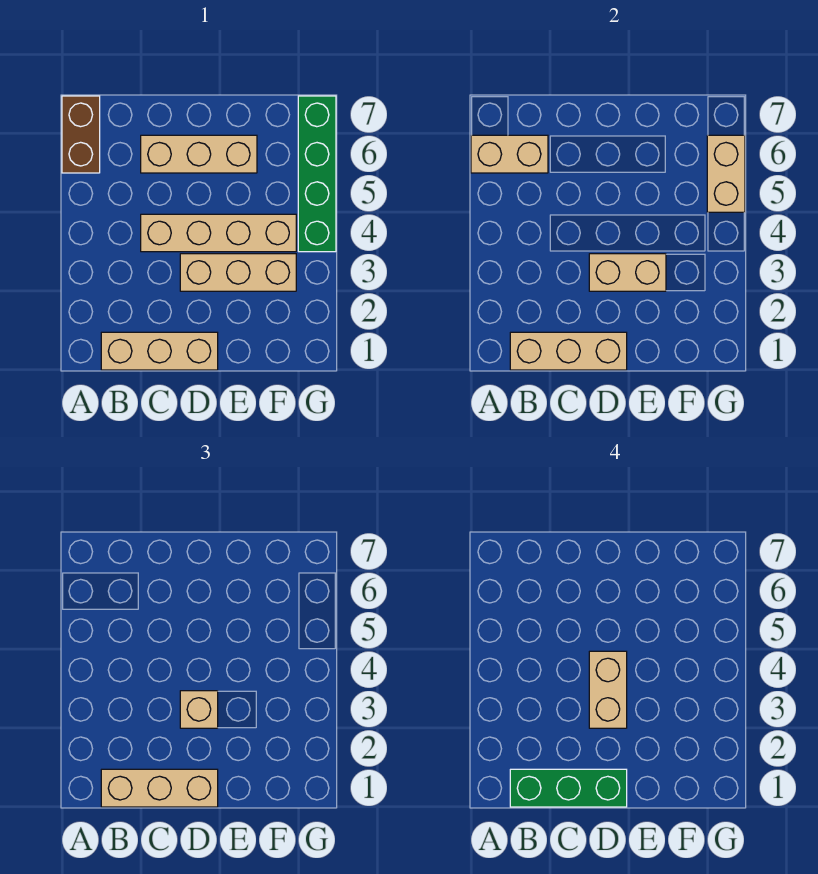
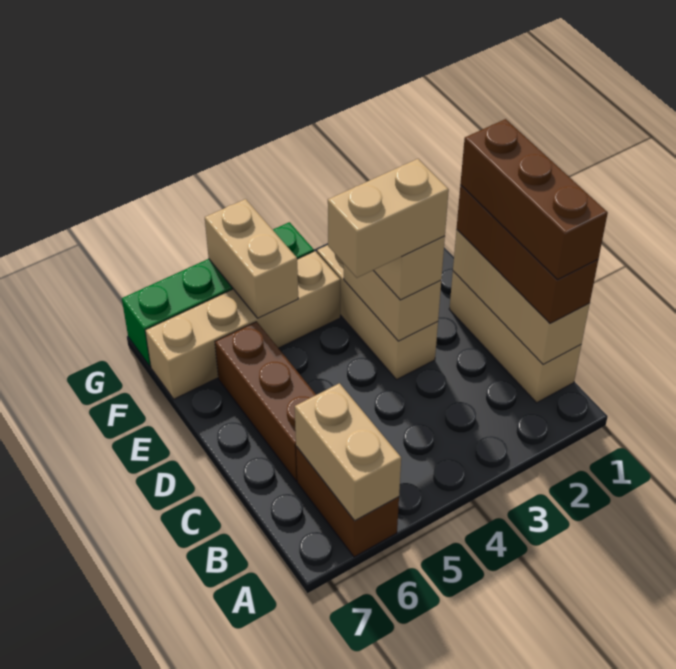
brown 1x2 brick [62,96,100,173] -> brown 1x2 brick turned to [296,446,399,557]
tan 1x3 brick [101,769,218,807] -> brown 1x3 brick [457,185,598,323]
green 1x3 brick [510,769,627,807] -> brown 1x3 brick [460,119,608,280]
tan 1x4 brick [141,214,296,252] -> tan 1x4 brick turned to [145,251,340,399]
tan 1x3 brick [141,135,257,173] -> brown 1x3 brick [215,322,316,481]
tan 1x2 brick [707,135,745,212] -> tan 1x2 brick turned to [205,199,298,318]

